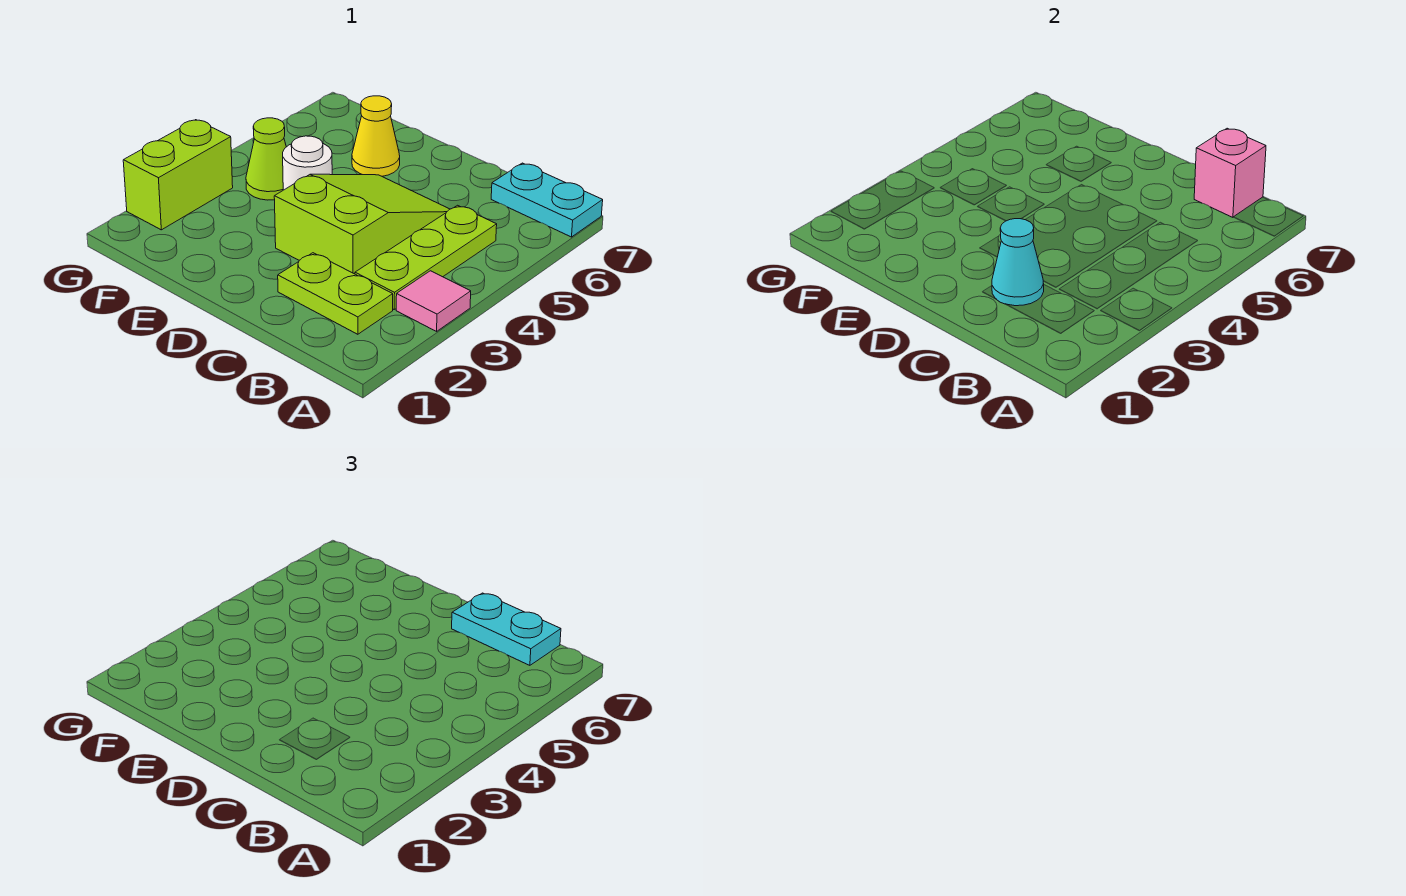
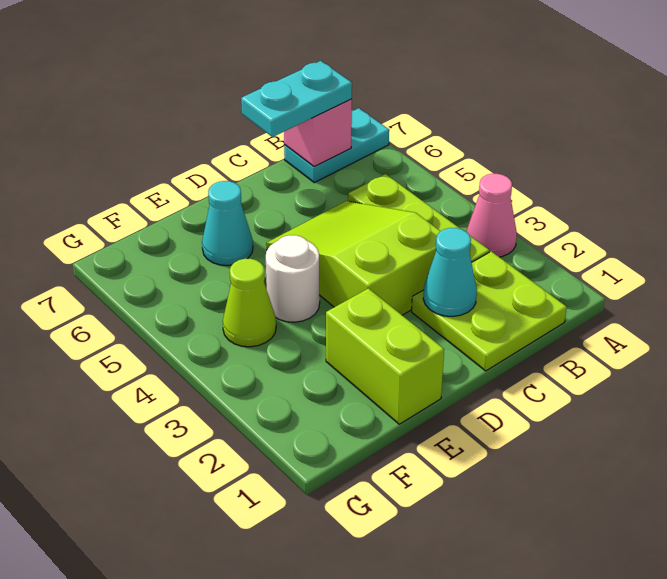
pink 1x1 tile [396,271,471,331] -> pink 1x1 cone [467,174,517,257]
lime 1x2 plate [278,253,393,334] -> lime 2x2 plate [412,251,567,371]
yellow 1x1 cone [352,96,400,176] -> cyan 1x1 cone [202,181,253,265]
lime 1x2 brick [123,120,233,230] -> lime 1x2 brick moved to [326,288,444,424]

